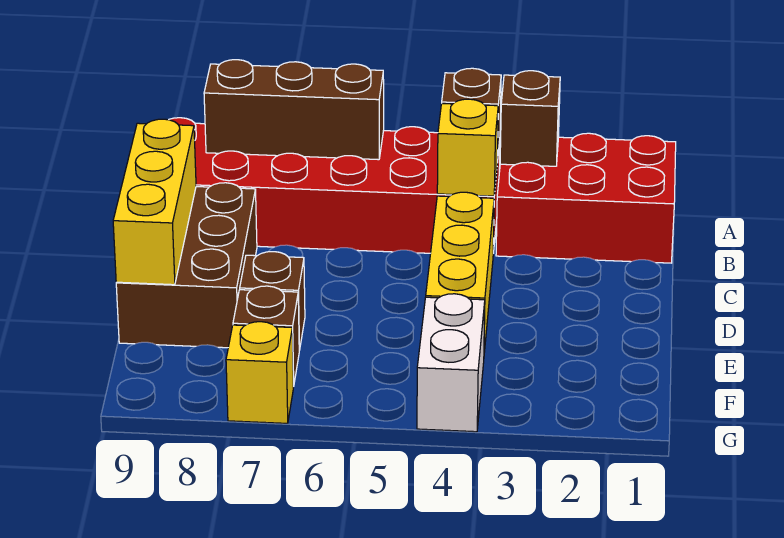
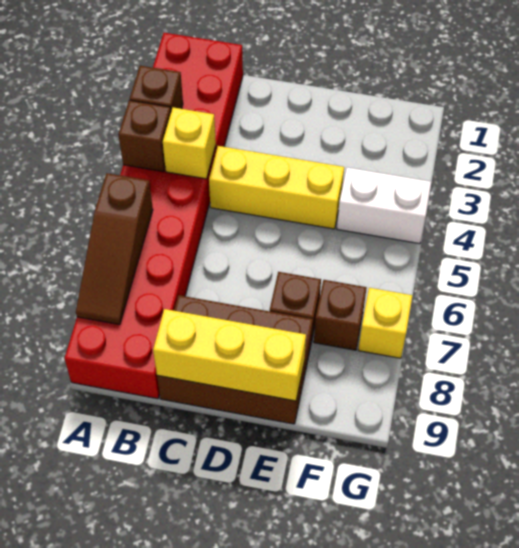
brown 1x3 brick [204,60,384,160] -> brown 1x3 slope [76,173,153,325]

